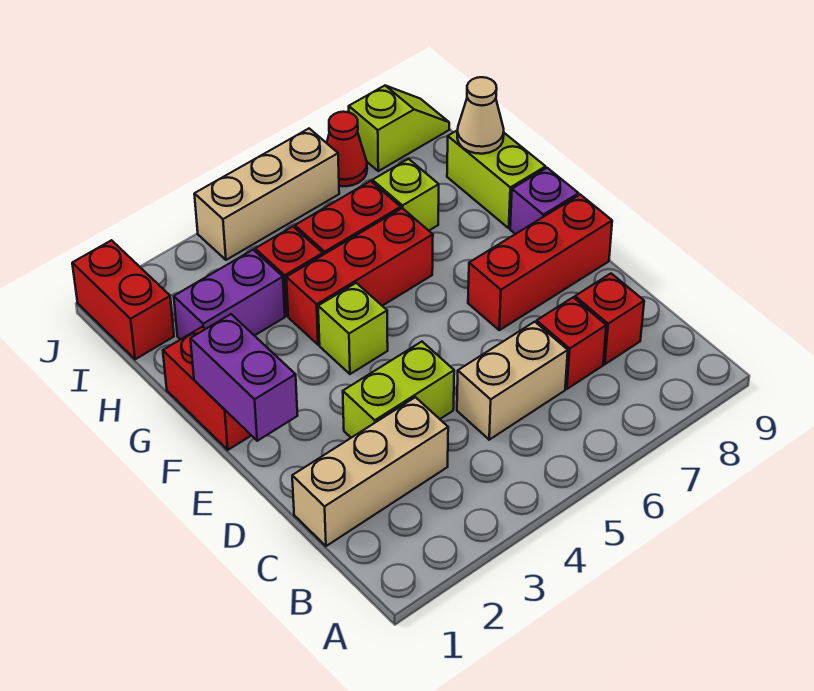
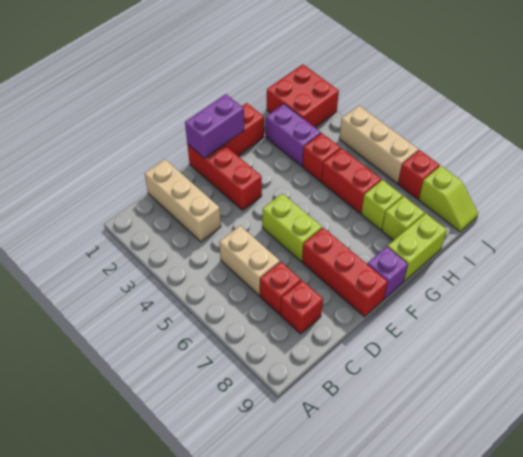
lime 1x2 brick [343,342,454,438] -> lime 1x2 brick moved to [262,193,322,261]
lime 1x1 brick [318,283,388,374] -> lime 1x1 brick moved to [382,196,424,241]
red 1x3 brick [286,208,433,345] -> red 1x3 brick moved to [187,144,262,210]
tan 1x1 cone [457,77,504,154] -> none
red 1x2 brick [72,240,174,359] -> red 2x2 brick [267,64,339,127]
red 1x1 cone [327,112,367,186] -> red 1x1 brick [398,150,440,199]

